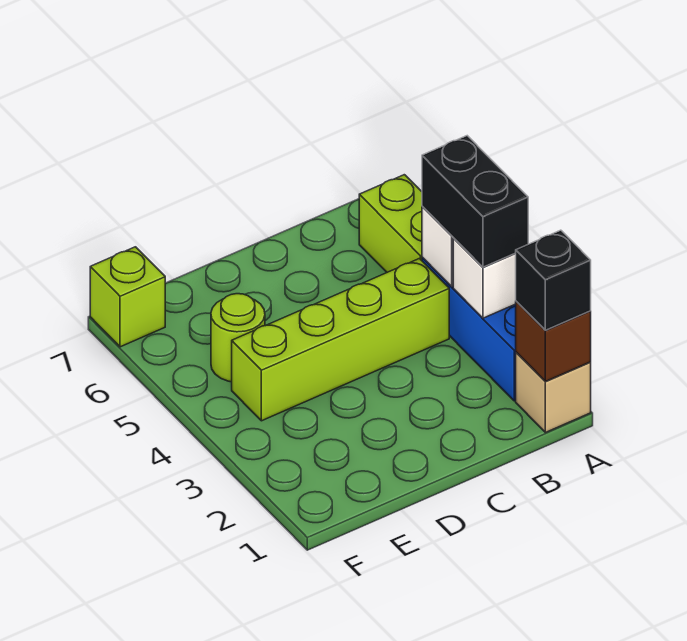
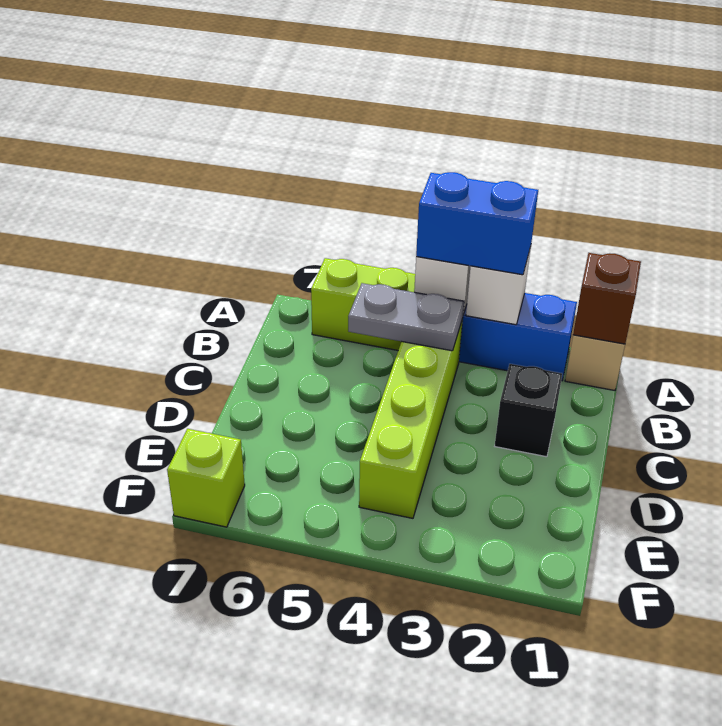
black 1x1 brick [516,230,591,330] -> black 1x1 brick moved to [495,364,562,457]
black 1x2 brick [422,136,528,267] -> blue 1x2 brick [416,172,538,275]
none -> grey 1x2 plate [348,283,464,351]
lime 1x1 round brick [211,294,265,382] -> none

